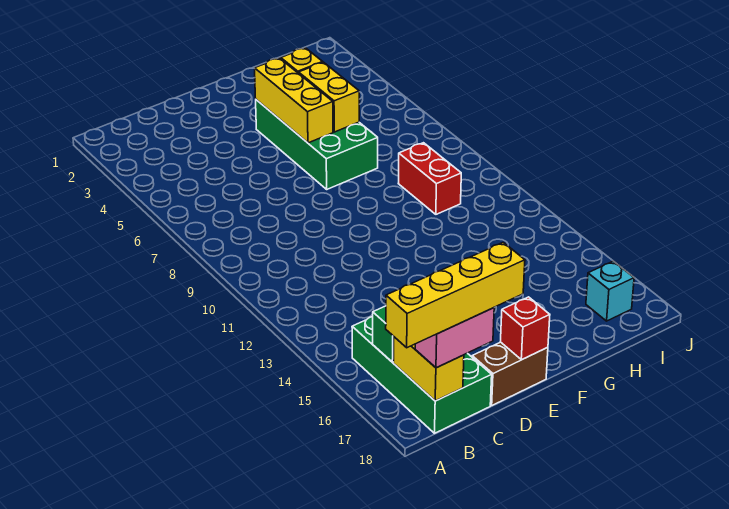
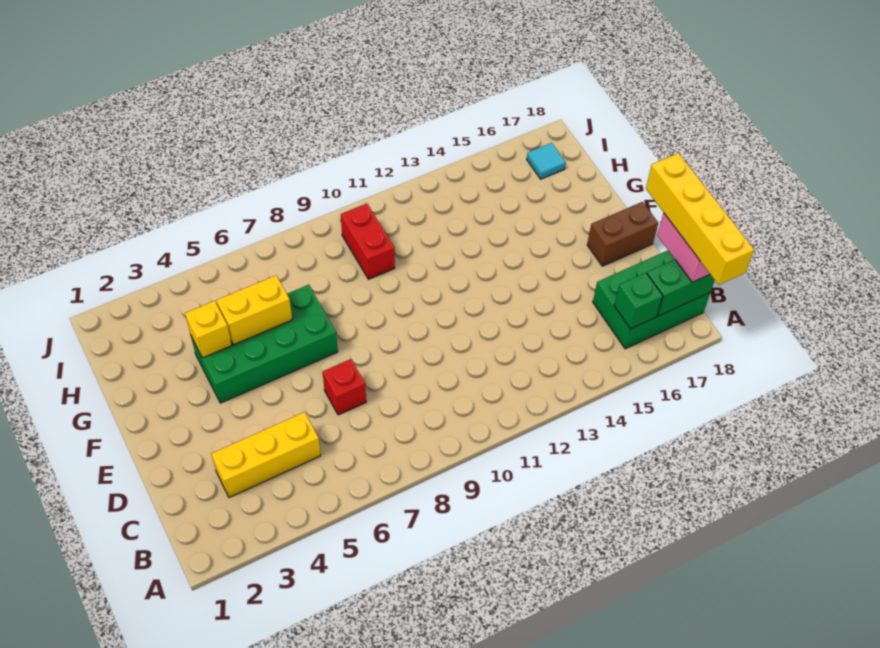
green 2x4 brick [352,317,492,433] -> green 2x3 brick [593,250,710,349]
yellow 1x2 brick [393,337,464,401] -> green 1x2 brick [647,260,715,316]
brown 1x2 brick [472,342,548,405] -> brown 1x2 brick turned to [587,202,658,266]
red 1x1 brick [500,297,550,360] -> red 1x1 brick moved to [323,359,366,415]
yellow 1x3 brick [255,58,333,143] -> yellow 1x3 brick moved to [211,412,321,498]
red 1x2 brick [398,143,461,214] -> red 1x2 brick turned to [341,203,395,279]
cyan 1x1 brick [586,261,634,321] -> cyan 1x1 tile [527,143,566,179]

